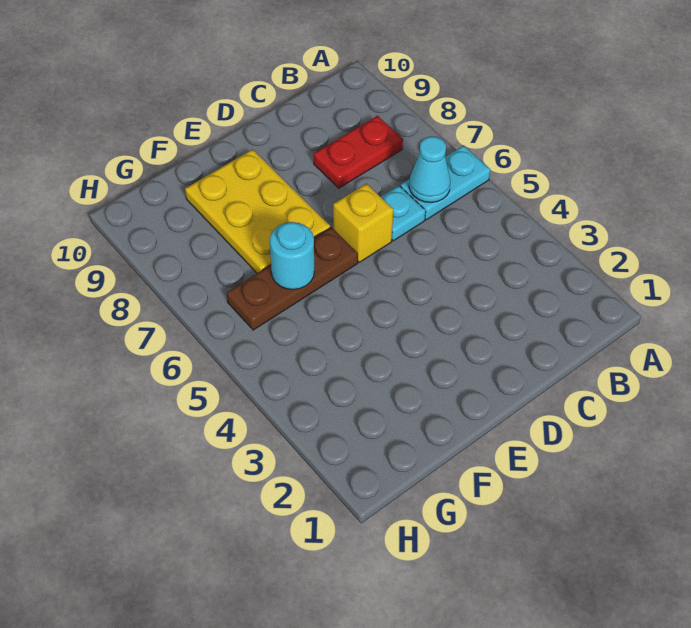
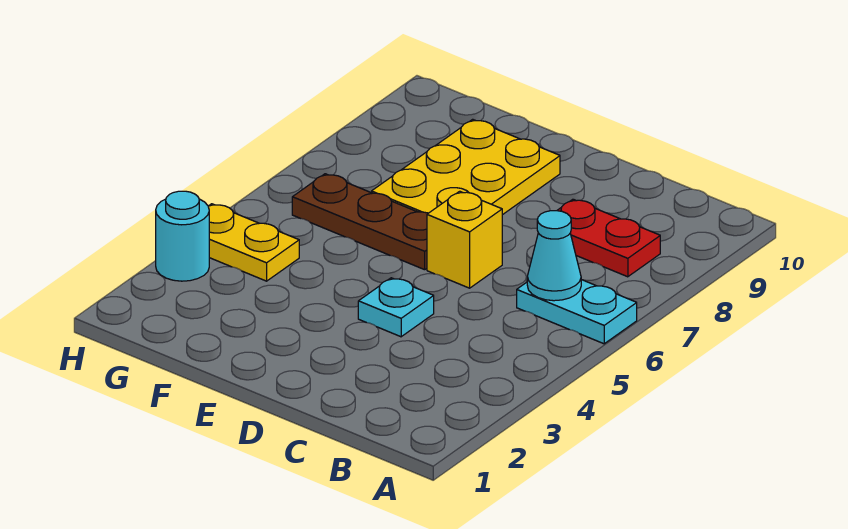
cyan 1x1 plate [381,186,426,241] -> cyan 1x1 plate moved to [358,278,434,337]
cyan 1x1 round brick [270,222,314,290] -> cyan 1x1 round brick moved to [156,191,209,281]
none -> yellow 1x2 plate [208,204,299,281]

